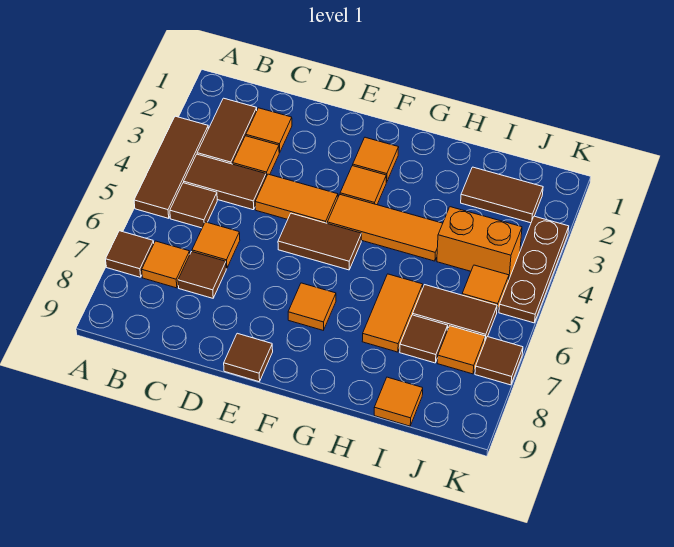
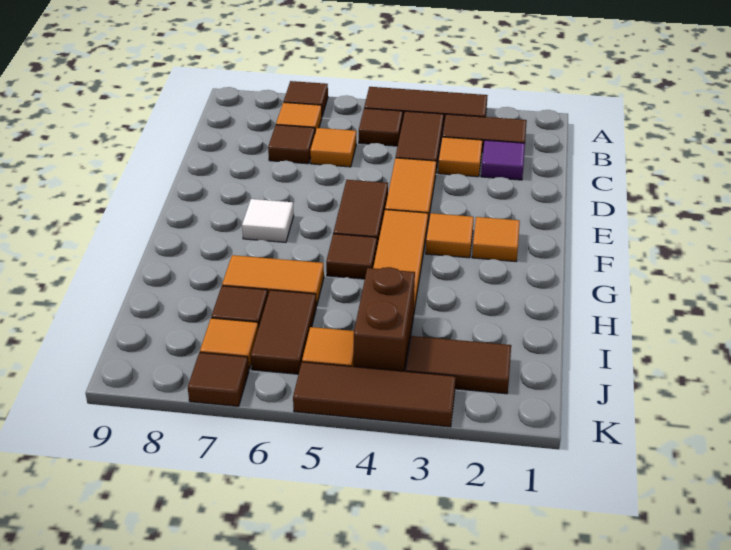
orange 1x1 tile [246,108,292,153] -> purple 1x1 tile [481,140,525,180]
brown 1x1 tile [224,333,273,382] -> brown 1x1 tile moved to [326,234,377,279]
orange 1x1 tile [288,283,336,330] -> white 1x1 tile [242,199,294,242]
brown 1x2 tile [461,167,543,223] -> brown 1x2 tile turned to [406,336,511,394]
orange 1x2 brick [437,207,522,279] -> brown 1x2 brick [354,267,415,371]
orange 1x1 tile [374,377,423,426] -> none
brown 1x3 plate [499,216,569,323] -> brown 1x3 tile [293,362,456,427]

